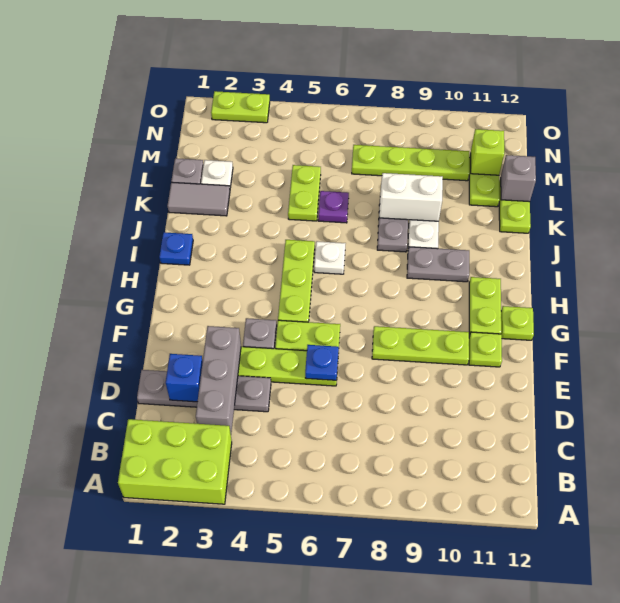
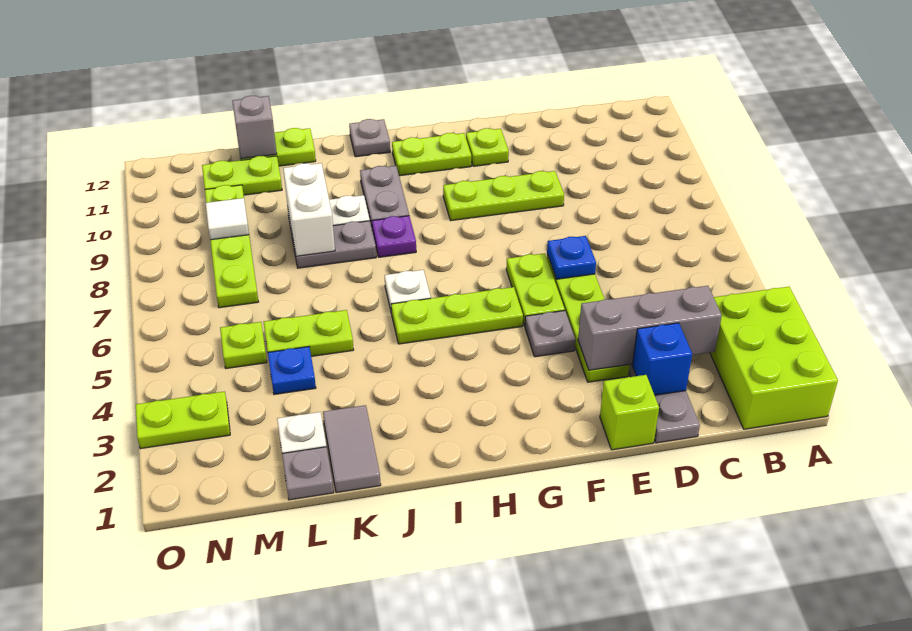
lime 1x3 plate [372,326,469,365] -> lime 1x3 plate turned to [443,171,564,221]
lime 1x1 plate [501,306,534,340] -> lime 1x1 plate moved to [220,322,267,368]
blue 1x1 plate [159,232,193,265] -> blue 1x1 plate moved to [268,347,316,394]
none -> grey 1x1 plate [349,119,390,157]
purple 1x1 plate [318,191,349,223] -> purple 1x1 plate moved to [372,216,416,257]
none -> white 1x1 tile [206,198,249,240]
lime 1x1 brick [471,129,504,175] -> lime 1x1 brick moved to [600,375,659,450]
lime 1x2 plate [211,91,270,123] -> lime 1x2 plate turned to [136,391,230,449]

